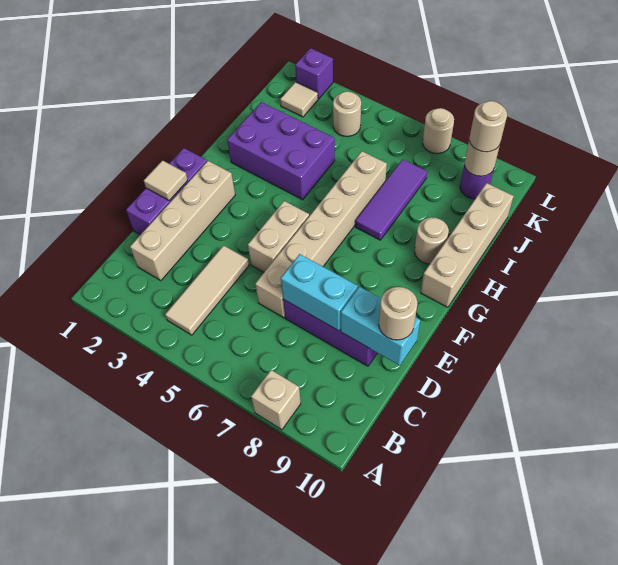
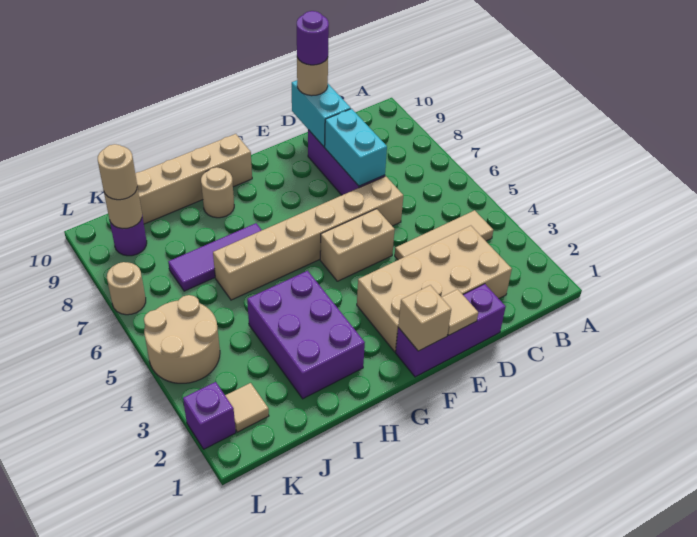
tan 1x1 brick [251,370,301,430] -> tan 1x1 brick moved to [398,285,451,351]
tan 1x4 brick [130,161,235,281] -> tan 2x4 brick [357,226,512,352]
none -> purple 1x1 round brick [297,11,329,65]
tan 1x1 round brick [333,91,361,137] -> tan 2x2 round brick [144,295,220,383]

